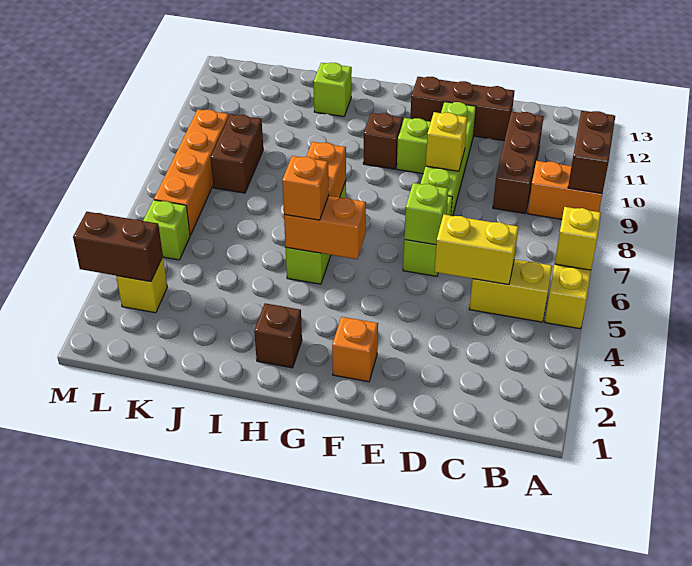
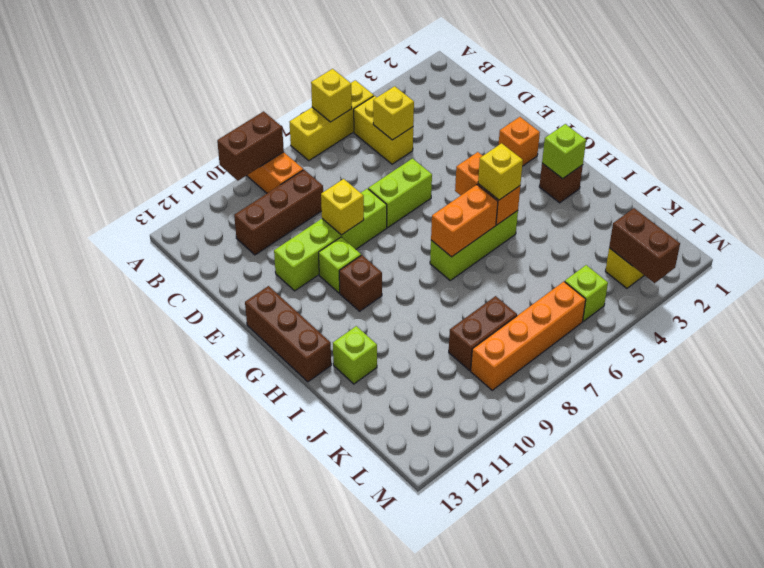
yellow 1x2 brick [434,215,519,285] -> yellow 1x1 brick [373,86,414,140]
brown 1x3 brick [410,77,514,141] -> brown 1x3 brick moved to [245,286,331,382]
lime 1x1 brick [404,183,448,245] -> lime 1x1 brick moved to [542,124,586,179]
orange 1x1 brick [282,156,329,220] -> yellow 1x1 brick [478,143,523,200]

